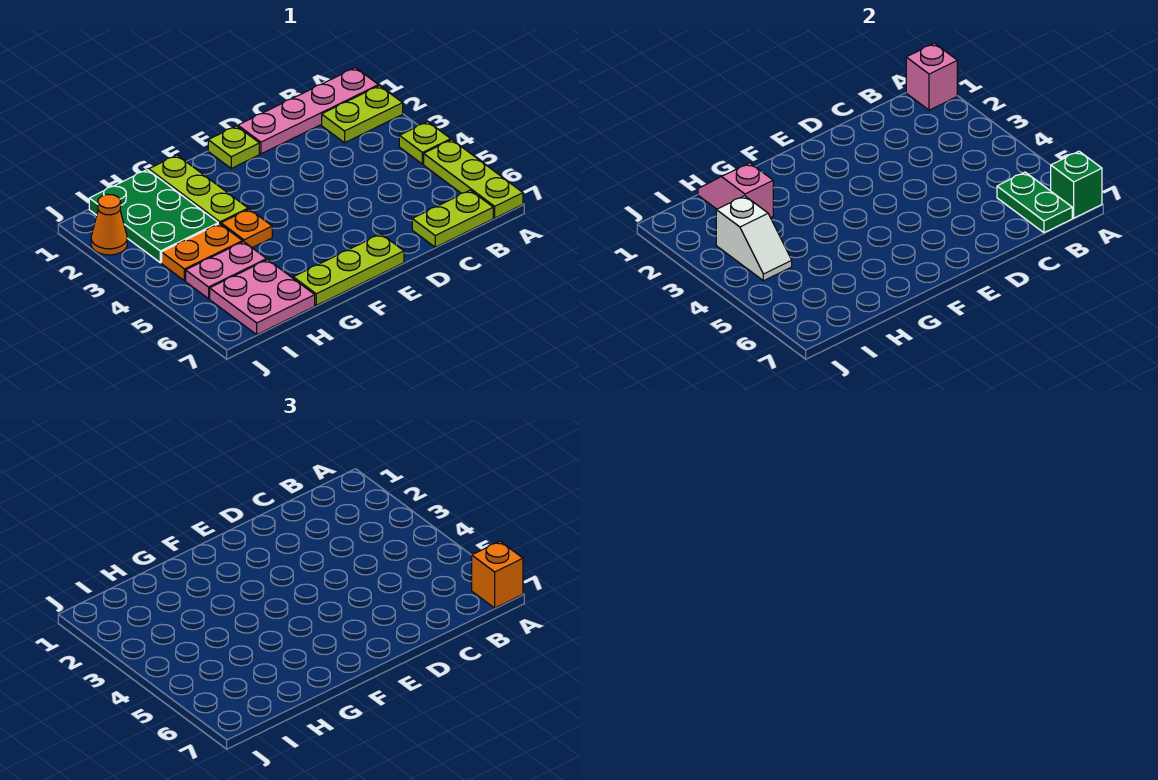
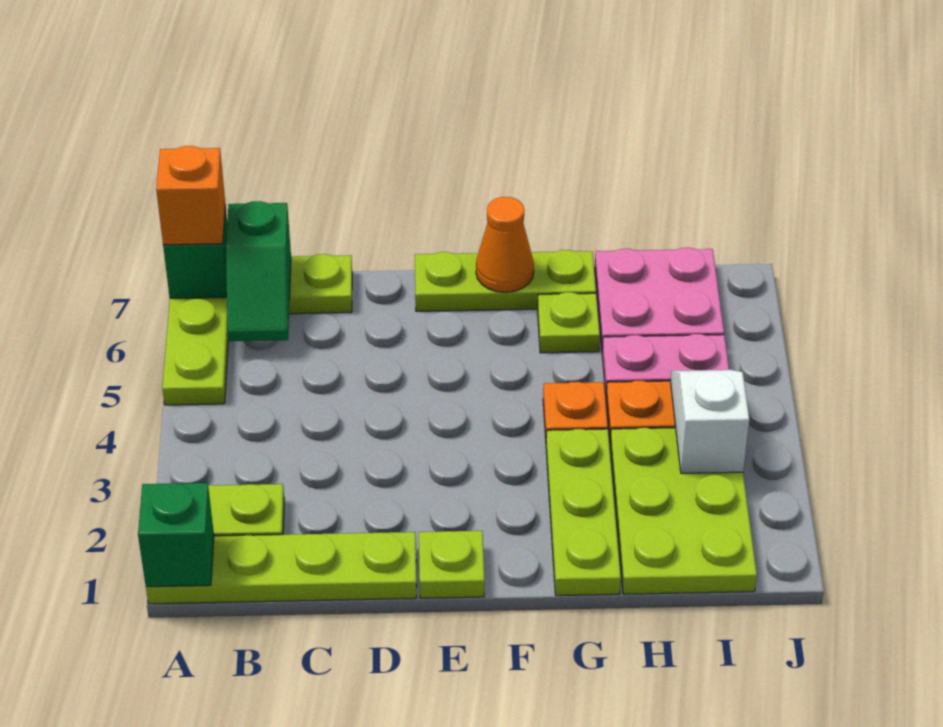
pink 1x4 plate [238,68,378,154] -> lime 1x4 plate [146,532,417,604]
pink 1x1 brick [906,43,957,110] -> green 1x1 brick [138,483,214,587]
lime 1x1 plate [399,122,451,164] -> lime 1x1 plate moved to [538,292,600,353]
green 1x2 plate [997,172,1072,233] -> green 1x2 slope [226,201,291,341]
green 2x3 plate [89,170,218,263] -> lime 2x3 plate [610,428,757,594]
pink 1x2 slope [698,163,773,218] -> none
orange 1x1 cone [91,194,127,255] -> orange 1x1 cone moved to [476,197,534,292]

